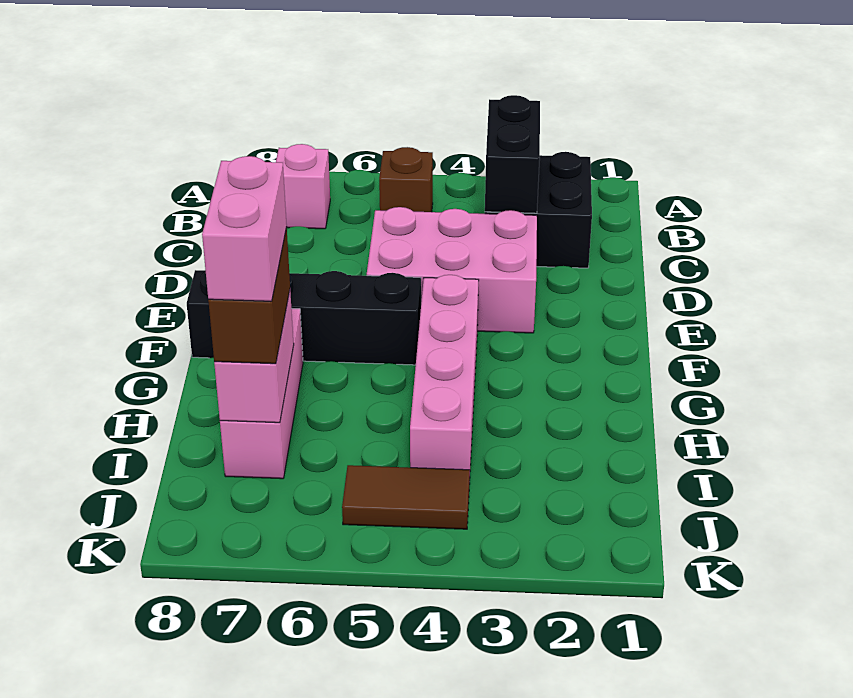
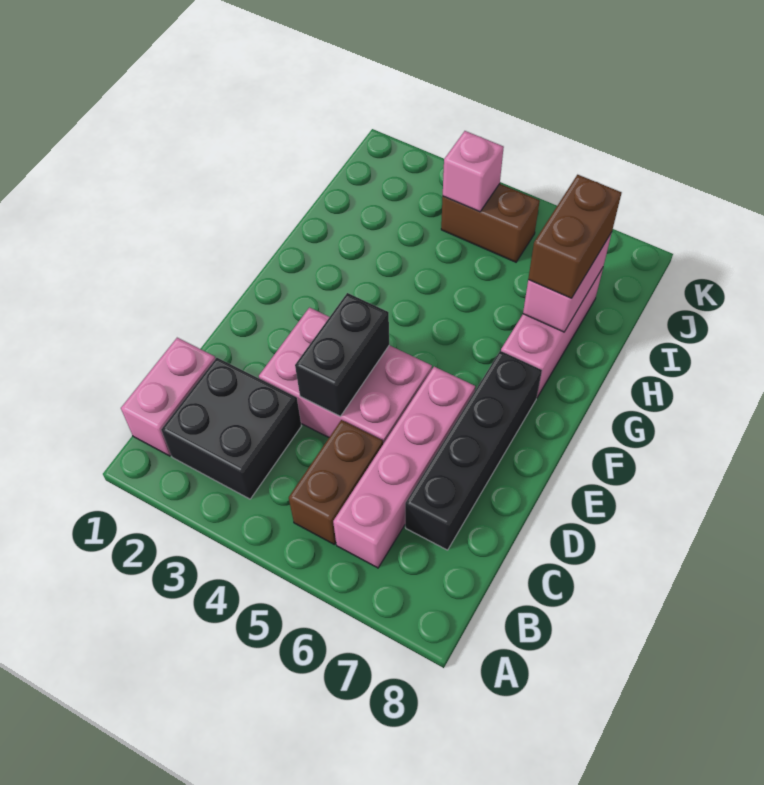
black 1x2 brick [485,95,540,213] -> black 1x2 brick moved to [295,293,389,416]
brown 1x1 brick [379,147,433,212] -> brown 1x2 brick [289,420,383,544]
pink 1x1 brick [276,144,330,229] -> pink 1x1 brick moved to [443,131,504,212]
pink 1x4 brick [410,275,479,483] -> pink 1x4 brick moved to [333,367,475,568]
black 1x4 brick [187,270,421,365] -> black 1x4 brick turned to [405,351,542,550]
pink 1x2 brick [202,156,287,301] -> pink 1x2 brick moved to [121,338,215,456]
brown 1x2 tile [342,465,470,529] -> brown 1x2 brick [441,184,540,262]

